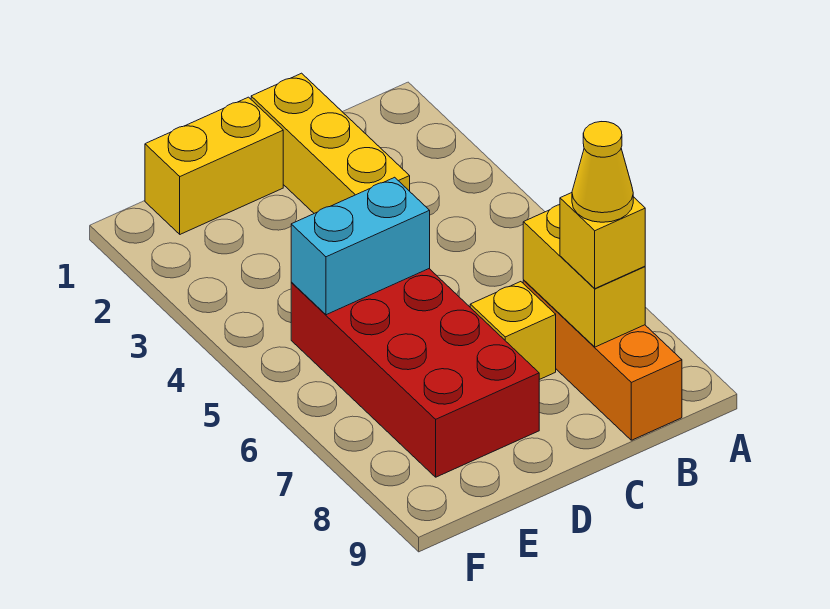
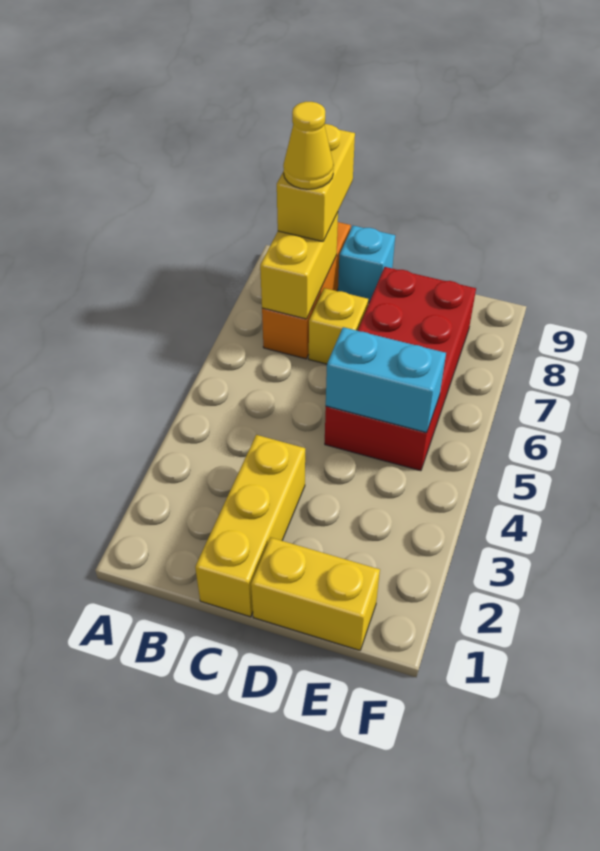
yellow 1x1 brick [560,193,645,288] -> yellow 1x2 brick [277,124,355,241]
none -> cyan 1x1 brick [338,226,395,302]

